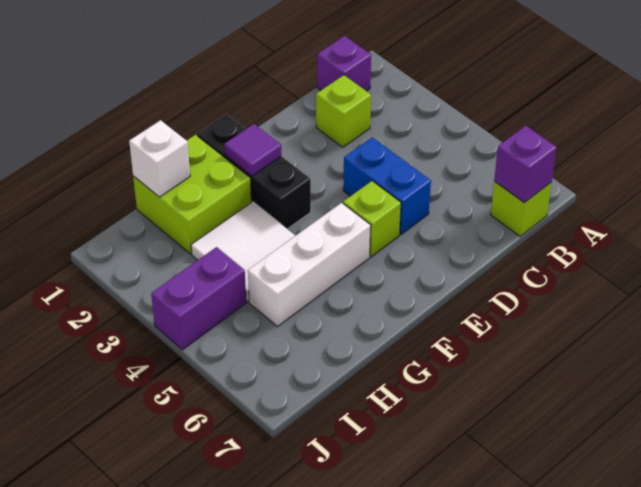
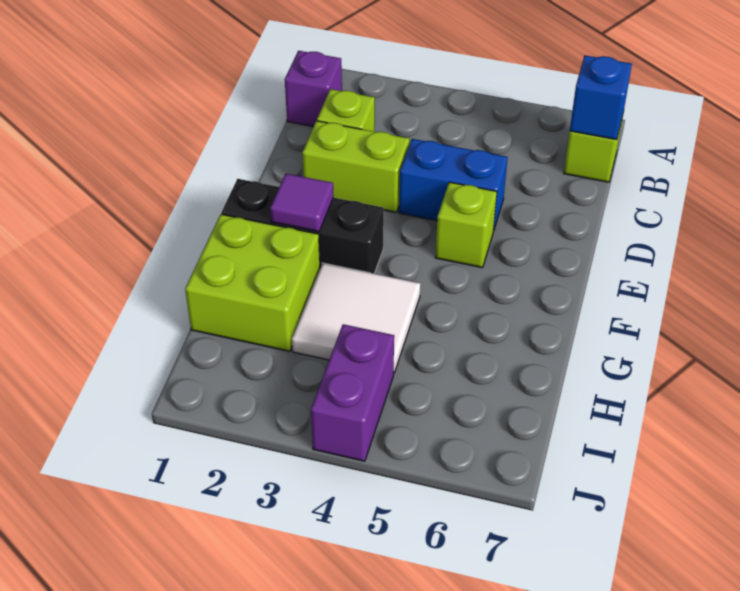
purple 1x1 brick [494,126,557,203] -> blue 1x1 brick [570,55,632,140]
none -> lime 1x2 brick [302,121,410,213]
white 1x3 brick [248,203,371,327] -> none
white 1x1 brick [129,120,190,197] -> none

